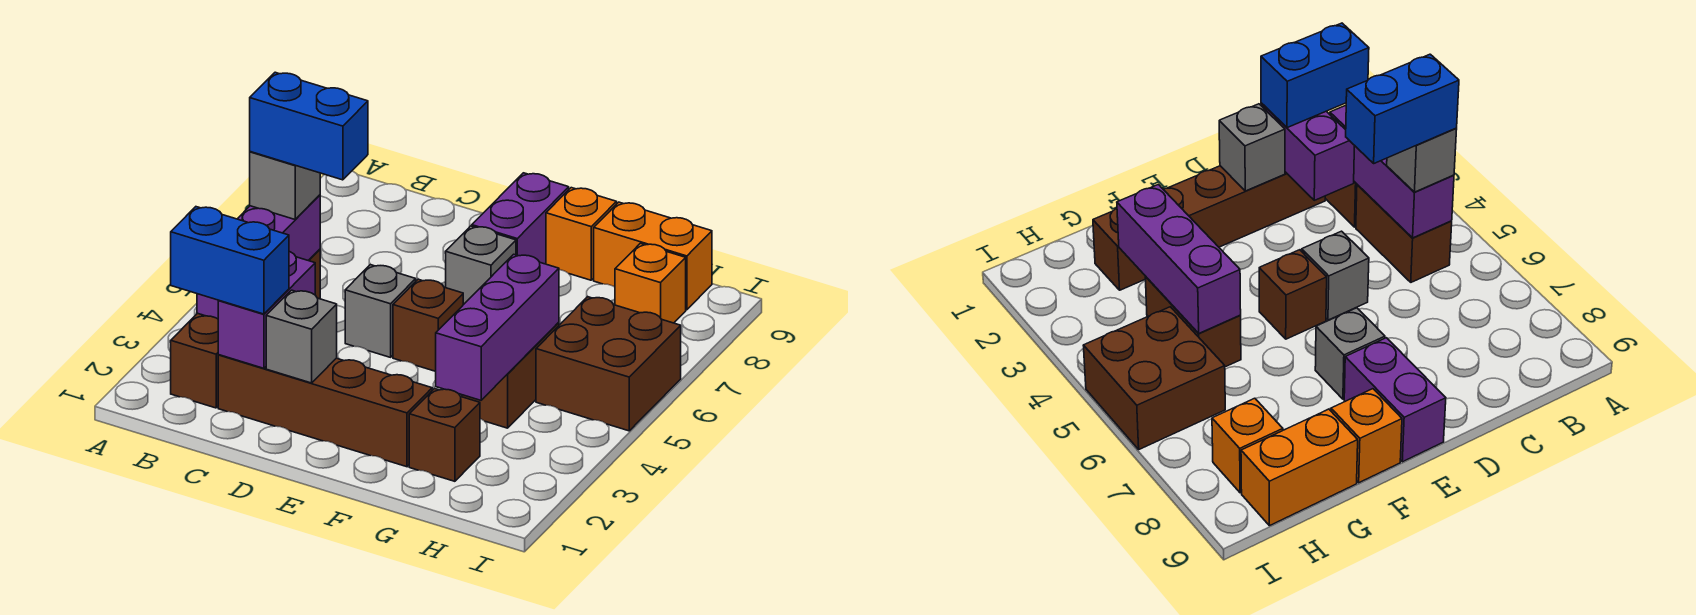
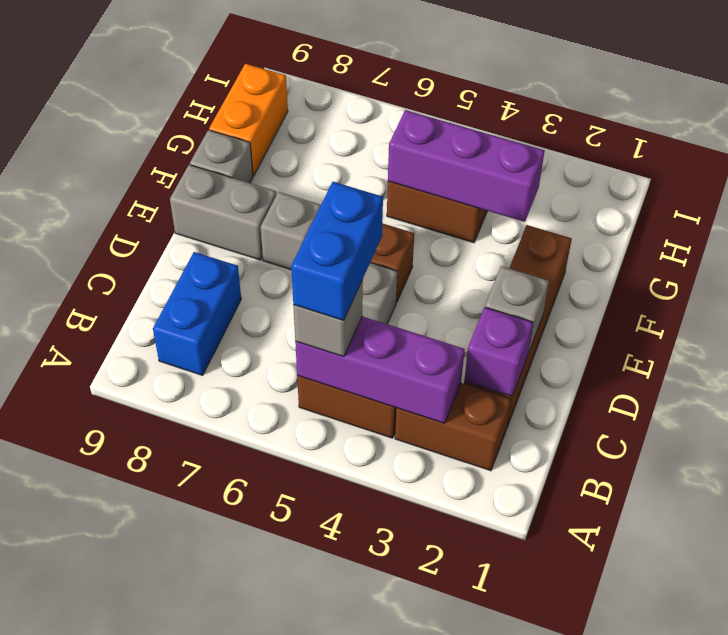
blue 1x2 brick [171,207,289,314] -> blue 1x2 brick moved to [153,252,241,375]
purple 1x2 brick [218,252,315,368] -> purple 1x1 brick [464,307,533,396]
purple 1x2 brick [472,173,569,264] -> grey 1x2 brick [170,165,276,260]
orange 1x1 brick [546,188,617,280] -> grey 1x1 brick [190,130,253,183]
brown 1x1 brick [409,388,480,481] -> none
brown 2x2 brick [536,297,681,431] -> none
orange 1x1 brick [615,243,686,323] -> none

